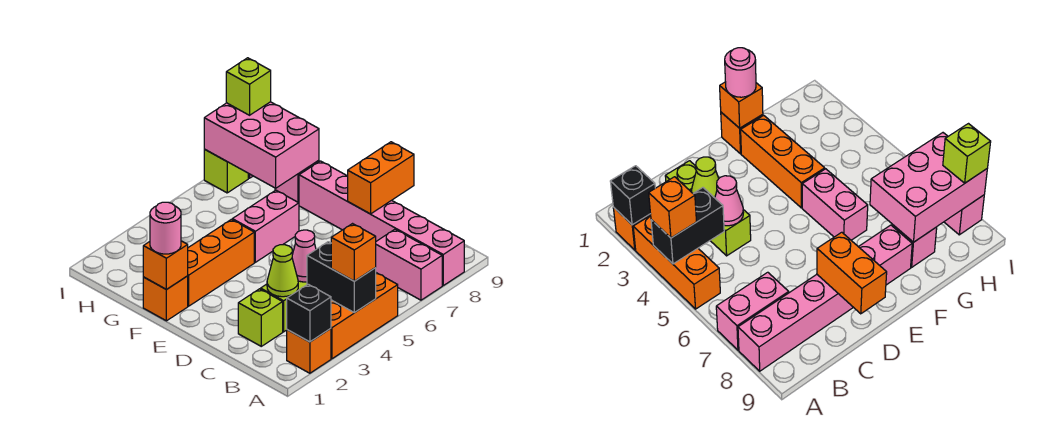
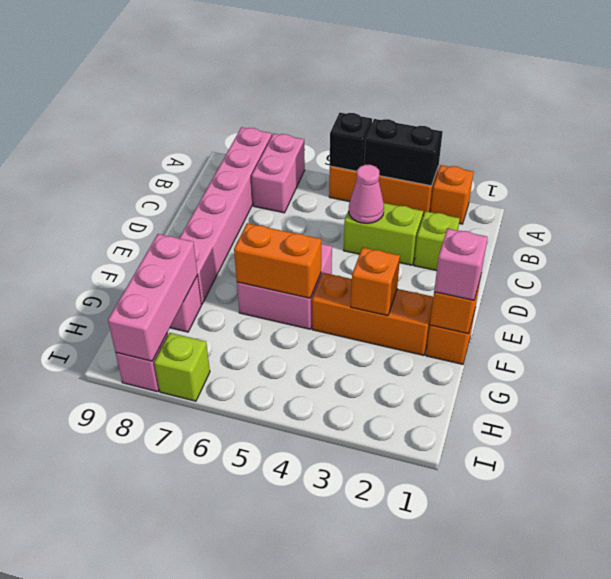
black 1x1 brick [287,284,331,342] -> black 1x1 brick moved to [330,113,372,171]
black 1x2 brick [307,242,376,313] -> black 1x2 brick turned to [364,119,443,186]
orange 1x1 brick [331,224,376,281] -> orange 1x1 brick moved to [351,248,400,316]
lime 1x1 cone [267,245,298,297] -> none
orange 1x2 brick [348,142,414,214] -> orange 1x2 brick moved to [234,223,321,298]
pink 1x1 round brick [150,202,181,254] -> pink 1x1 brick [434,228,488,300]
pink 1x2 brick [232,190,299,262] -> pink 2x2 brick [237,244,332,329]
pink 2x3 brick [204,102,319,188] -> pink 1x3 brick [108,234,197,361]
lime 1x1 brick [226,58,271,115] -> none

